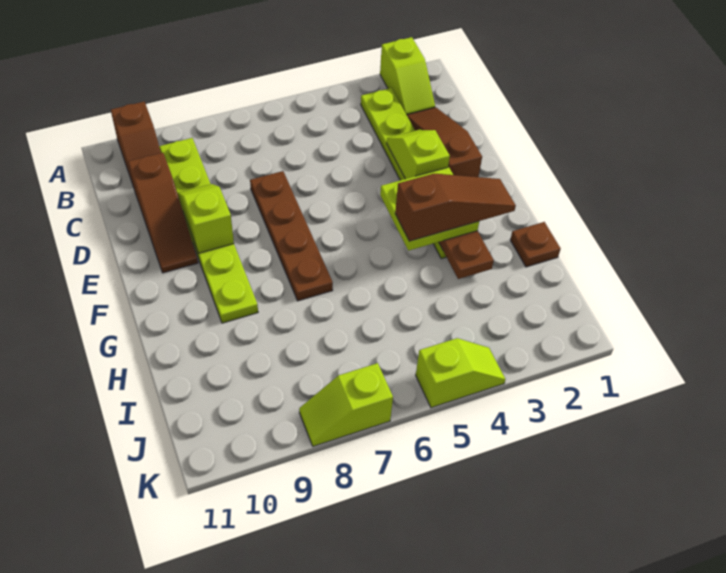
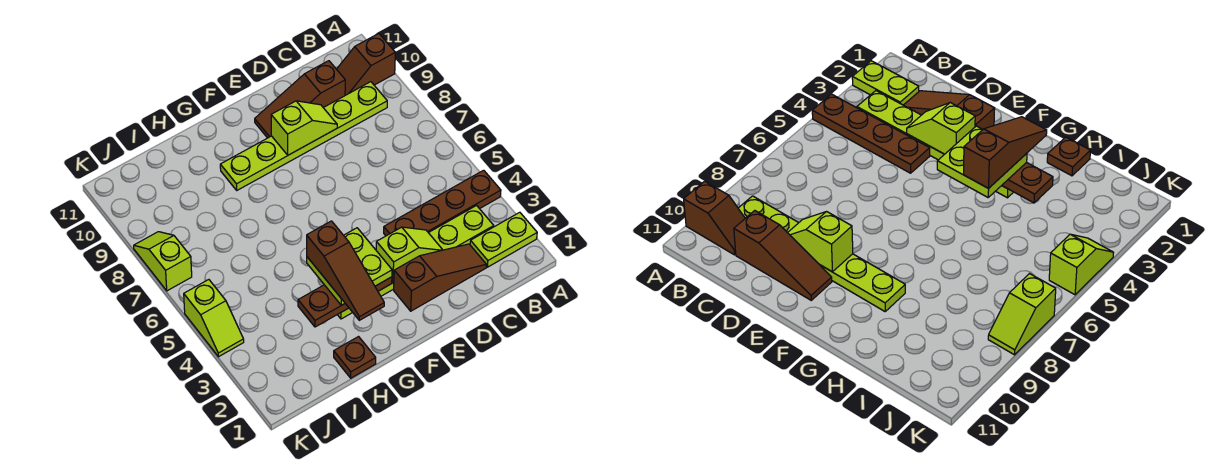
lime 1x2 slope [380,37,435,115] -> lime 1x2 plate [470,212,537,267]
brown 1x4 plate [250,171,333,301] -> brown 1x4 plate moved to [384,170,501,236]

